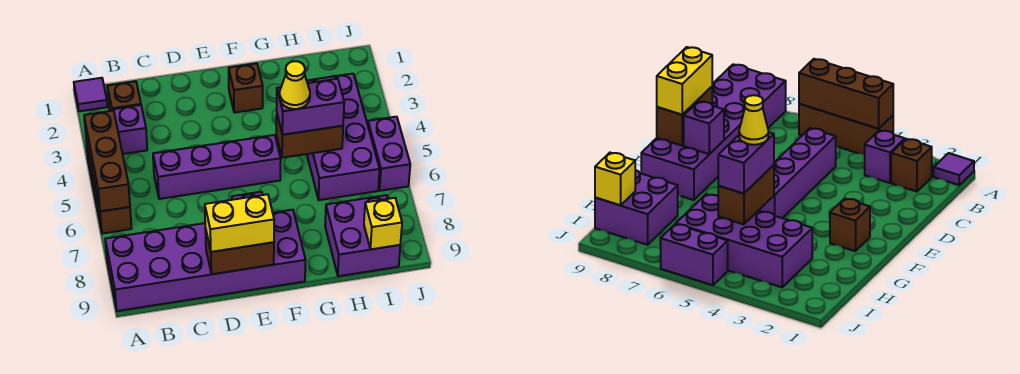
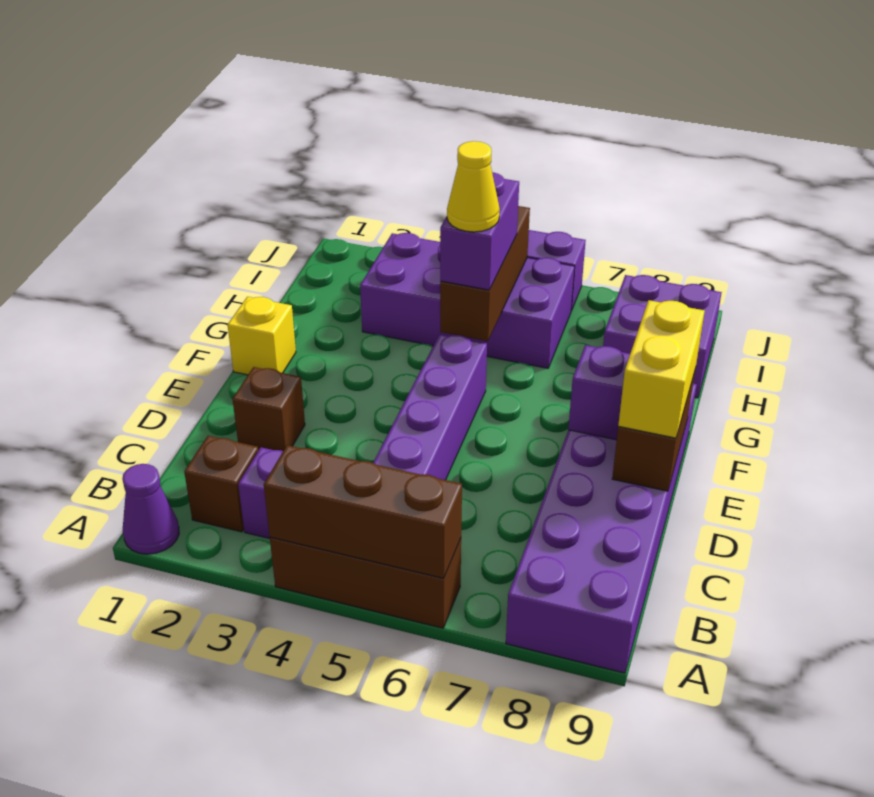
purple 1x1 tile [74,78,107,111] -> purple 1x1 cone [122,464,179,554]
brown 1x1 brick [229,64,263,113] -> brown 1x1 brick moved to [233,367,305,451]
brown 1x2 brick [276,115,343,158] -> brown 1x3 brick [440,206,530,341]
yellow 1x1 brick [364,198,402,249] -> yellow 1x1 brick moved to [228,297,296,375]

